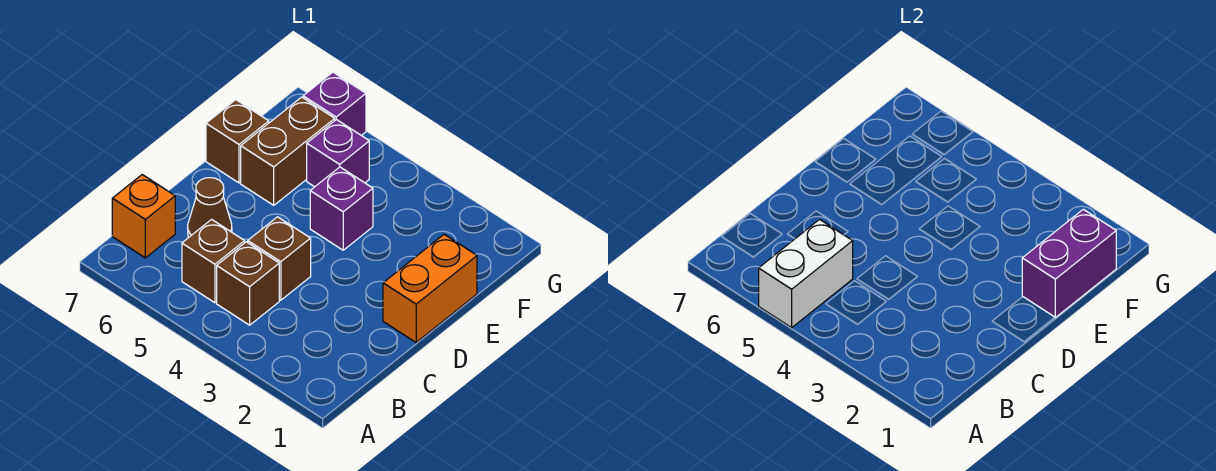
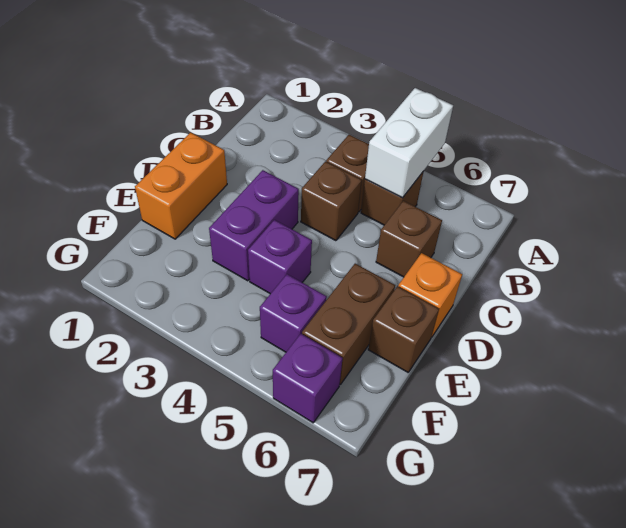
orange 1x1 brick [112,175,175,258] -> orange 1x1 brick moved to [398,253,462,337]
brown 1x1 cone [188,178,232,237] -> brown 1x1 brick [376,201,442,277]
purple 1x2 brick [1022,209,1116,317] -> purple 1x2 brick moved to [209,170,299,281]

